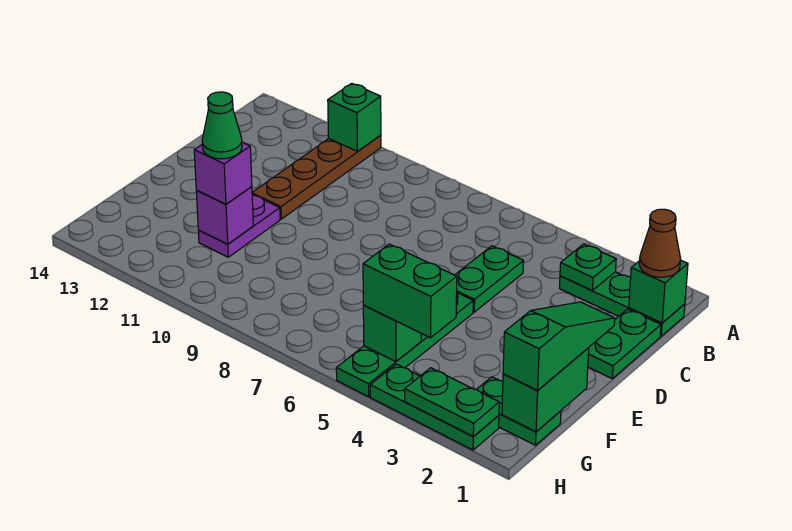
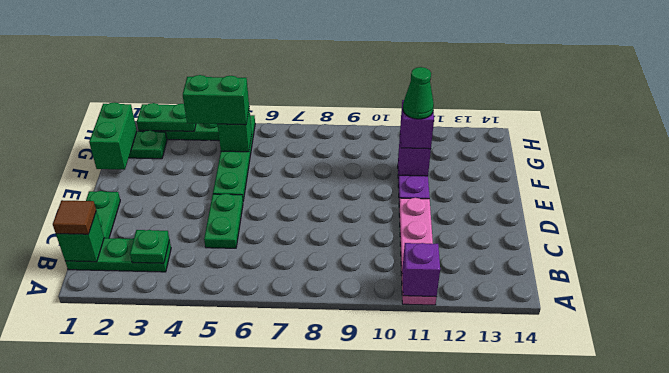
brown 1x4 plate [252,135,381,219] -> pink 1x4 plate [399,198,437,305]
green 1x1 brick [328,83,381,152] -> purple 1x1 brick [402,243,440,297]
brown 1x1 cone [639,209,681,277] -> brown 1x1 tile [53,200,96,234]
green 1x3 slope [503,302,615,390] -> none

